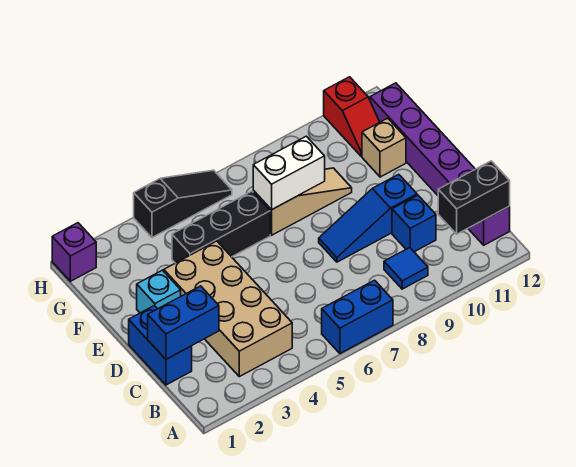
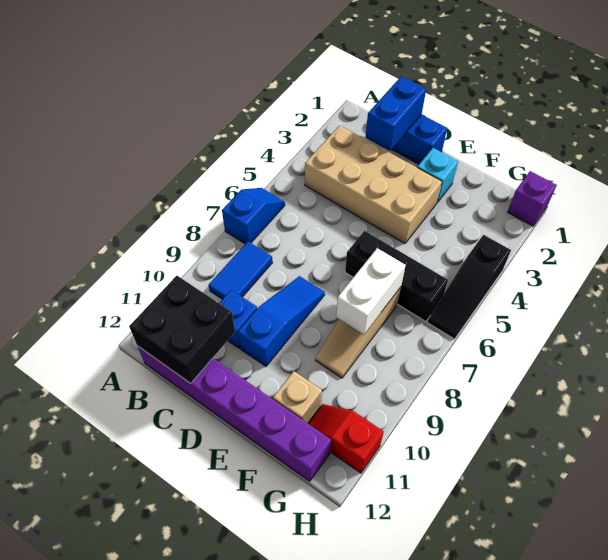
blue 1x2 brick [322,280,393,353] -> blue 1x2 slope [222,188,285,244]
blue 1x1 tile [384,248,428,289] -> blue 1x2 tile [209,241,273,299]
black 1x2 brick [438,161,510,234] -> black 2x2 brick [129,276,235,383]
black 1x3 brick [172,191,270,263] -> black 1x3 brick turned to [345,231,448,321]

